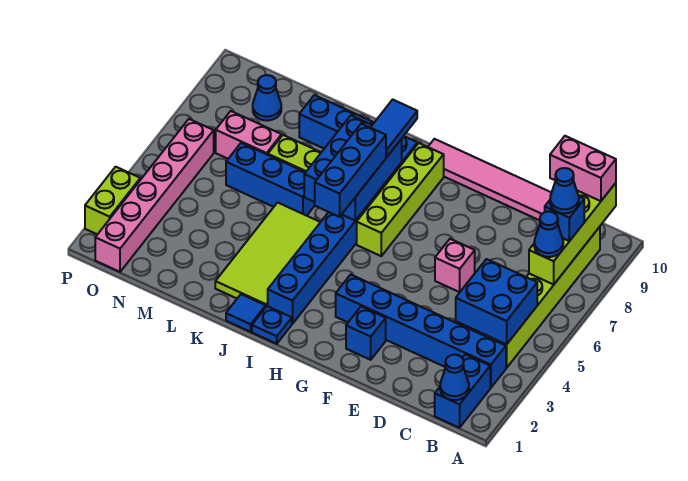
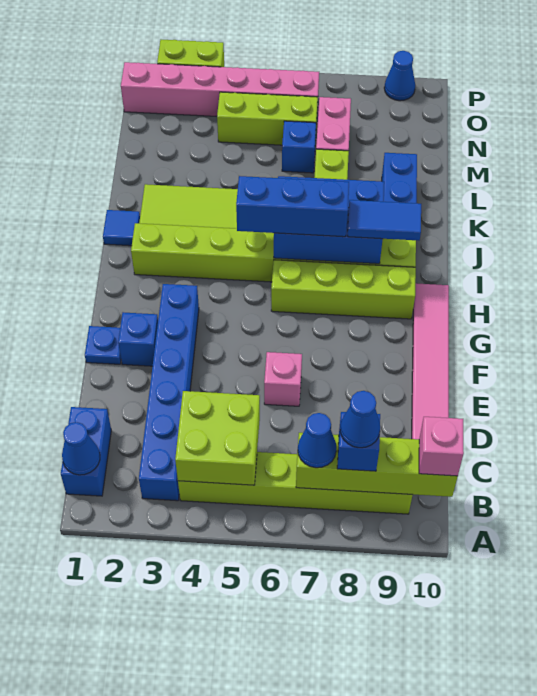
blue 1x2 brick [435,354,490,428] -> blue 1x2 brick turned to [61,407,111,496]
blue 2x2 brick [456,259,537,344] -> lime 2x2 brick [175,391,260,485]
pink 1x2 brick [550,136,616,201] -> pink 1x1 brick [419,417,464,476]
blue 1x1 plate [252,306,292,344] -> blue 1x1 plate moved to [85,326,121,364]
blue 1x8 brick [268,136,417,324] -> lime 1x8 brick [131,223,416,282]
blue 1x3 brick [226,143,315,216] -> blue 1x1 brick [282,121,316,173]
none -> lime 1x3 brick [217,92,318,145]
blue 1x1 cone [253,75,281,121] -> blue 1x1 cone moved to [384,51,415,101]

